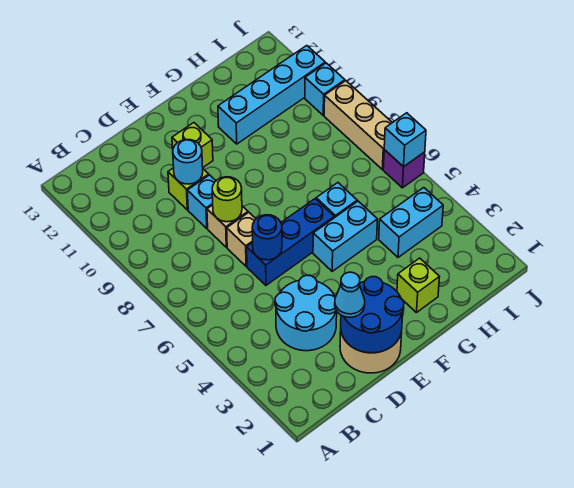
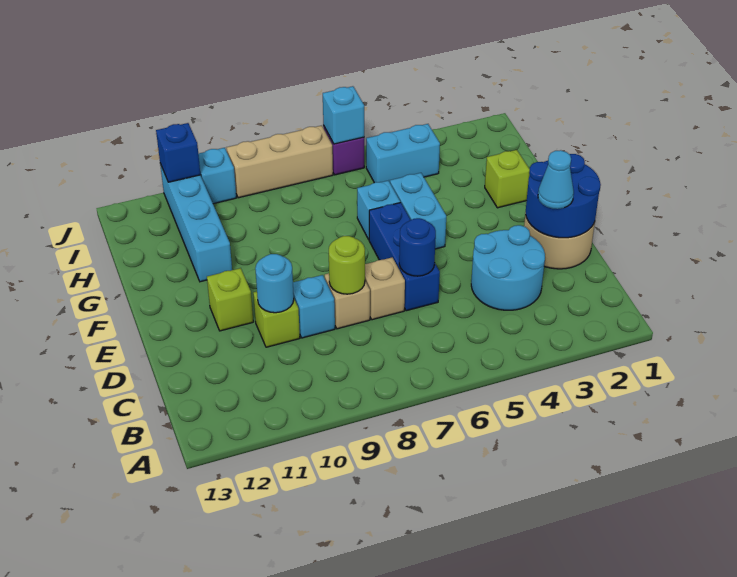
cyan 1x2 brick [379,188,443,257] -> cyan 1x2 brick turned to [366,124,440,183]
none -> blue 1x1 brick [156,123,200,182]

